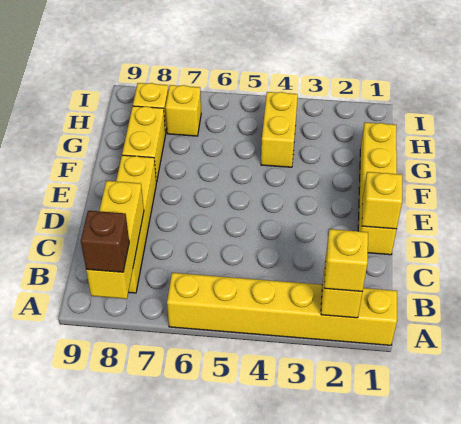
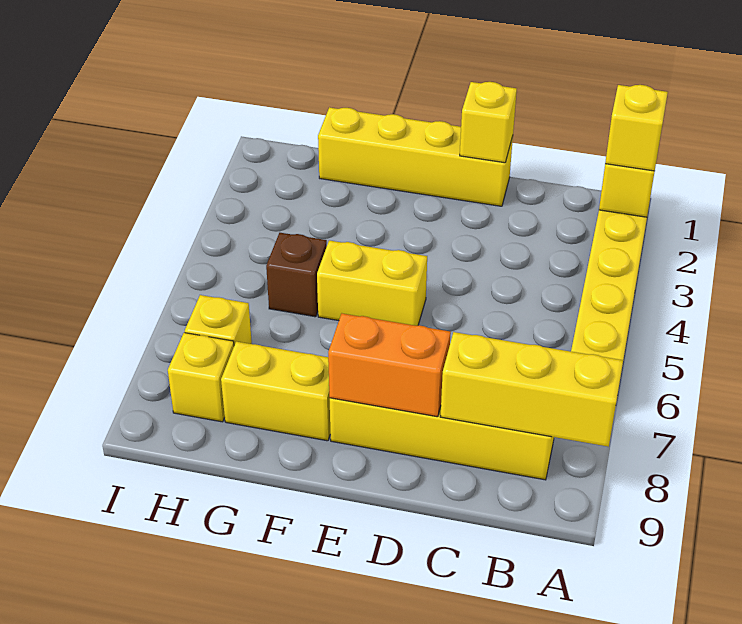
brown 1x1 brick [81,211,129,272] -> brown 1x1 brick moved to [266,233,327,317]
none -> orange 1x2 brick [328,314,451,417]
yellow 1x2 brick [261,92,298,167] -> yellow 1x2 brick moved to [317,240,427,326]

